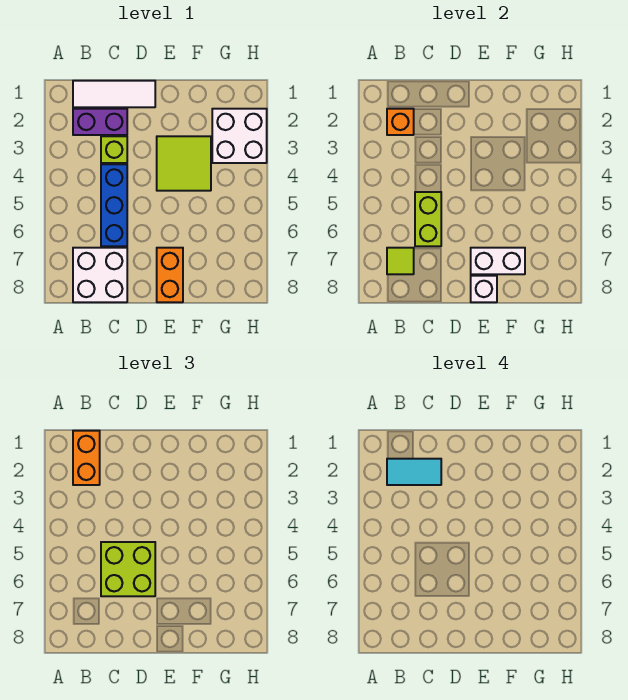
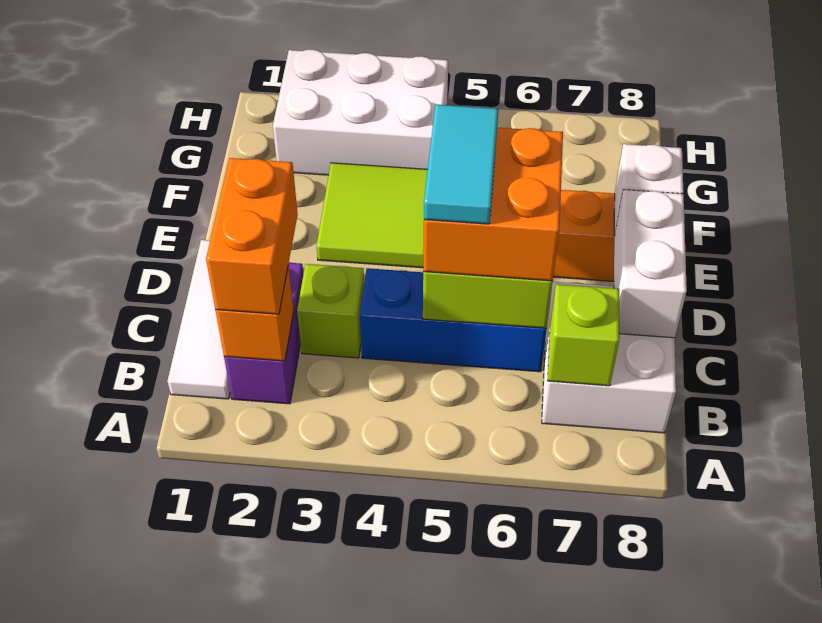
orange 1x2 brick [73,431,100,485] -> orange 1x2 brick turned to [206,158,298,314]
cyan 1x2 tile [387,459,441,485] -> cyan 1x2 tile moved to [424,105,499,224]
lime 1x1 tile [387,248,414,274] -> lime 1x1 brick [548,284,619,386]
lime 2x2 brick [101,542,155,596] -> orange 2x2 brick [423,128,563,281]
white 1x2 brick [471,248,525,274] -> white 1x2 brick moved to [614,190,687,338]
white 2x2 brick [212,109,267,163] -> white 2x3 brick [273,49,448,175]

